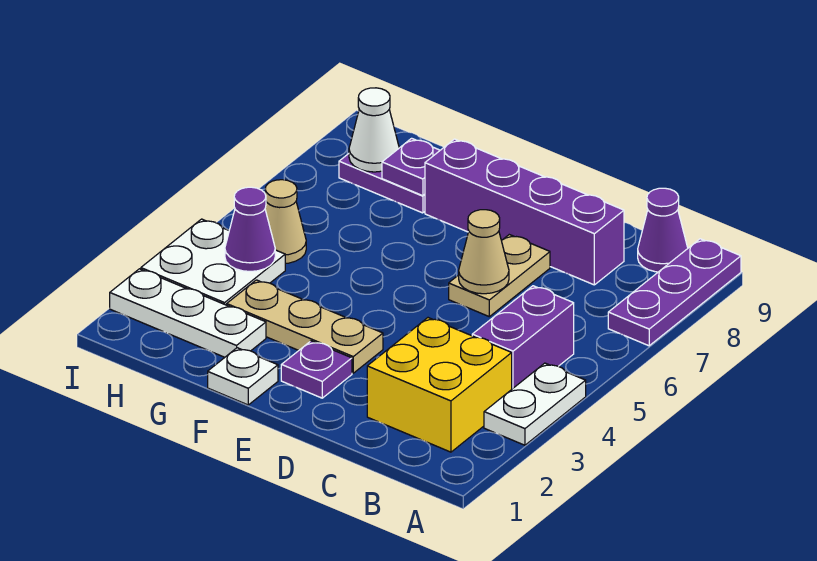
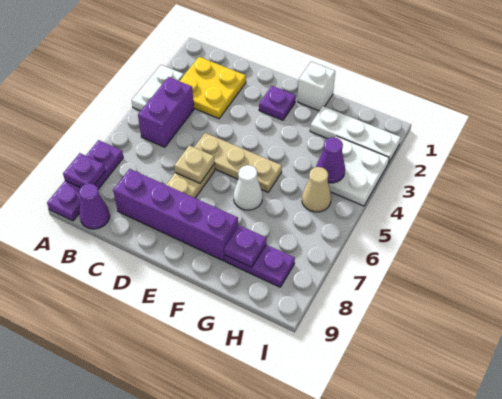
none -> purple 1x1 plate [63,153,105,188]
yellow 2x2 brick [367,318,512,452] -> yellow 2x2 plate [180,57,246,119]
tan 1x1 cone [459,210,509,294] -> tan 1x1 plate [174,145,215,183]
tan 1x3 plate [227,280,383,373] -> tan 1x3 plate moved to [194,133,282,192]
white 1x1 plate [208,348,278,405] -> white 1x1 brick [297,62,335,111]
white 1x1 cone [349,88,399,172] -> white 1x1 cone moved to [234,165,262,210]

